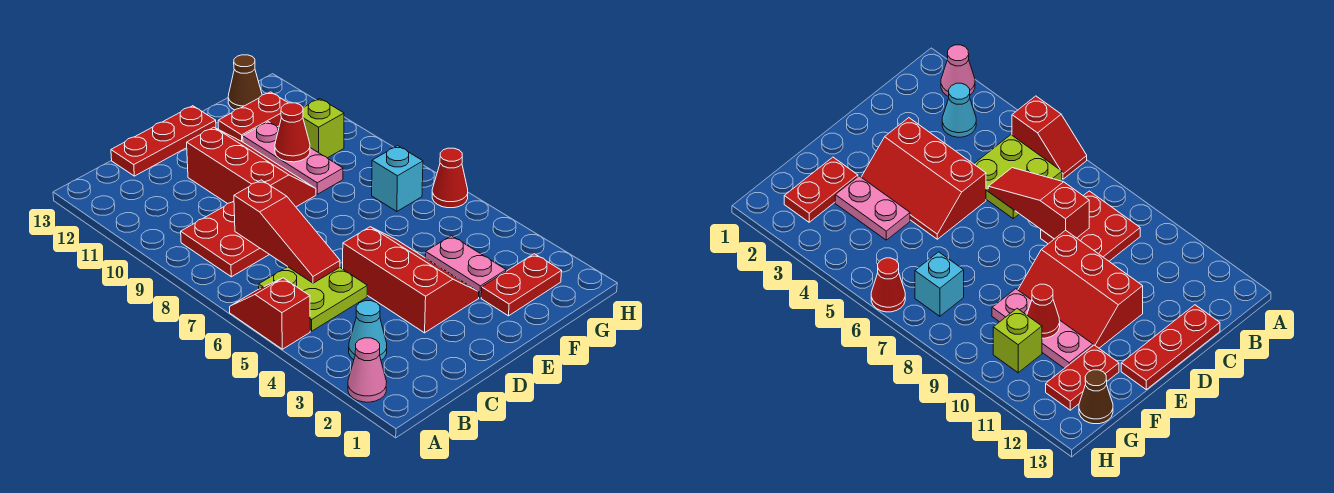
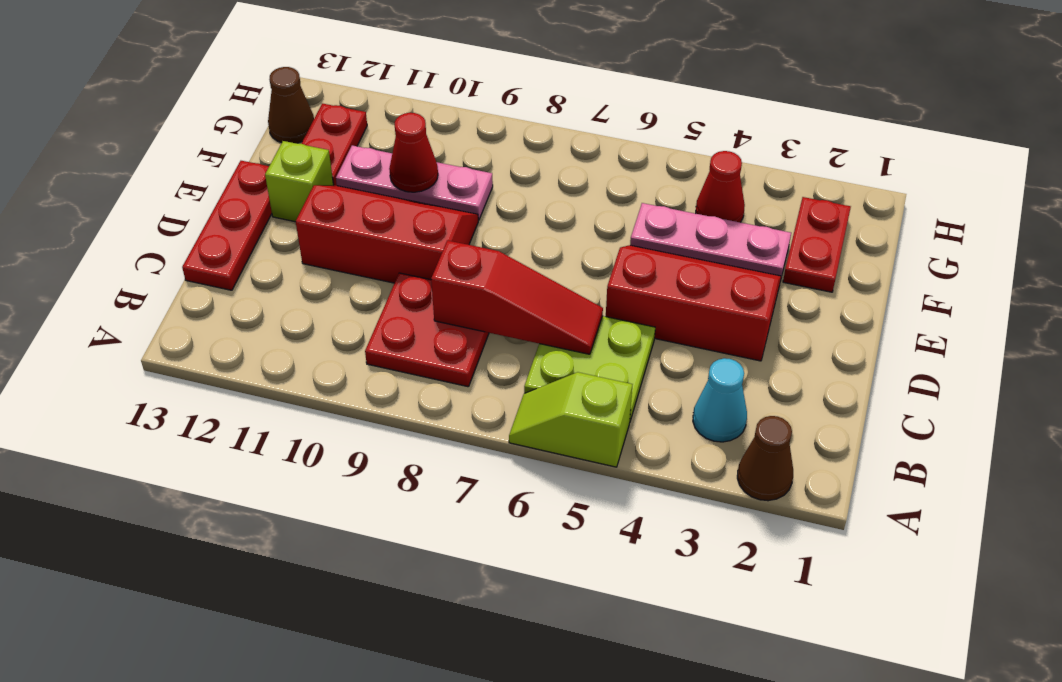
pink 1x1 cone [348,338,387,402] -> brown 1x1 cone [737,416,793,501]
red 1x2 slope [230,278,310,349] -> lime 1x2 slope [509,372,633,467]
pink 1x2 plate [425,236,506,298] -> pink 1x3 plate [630,203,791,277]
cyan 1x1 brick [372,146,423,212] -> none
lime 1x1 brick [303,99,344,158] -> lime 1x1 brick moved to [265,141,333,222]
red 1x1 cone [432,148,468,208] -> red 1x1 cone moved to [696,151,745,222]

